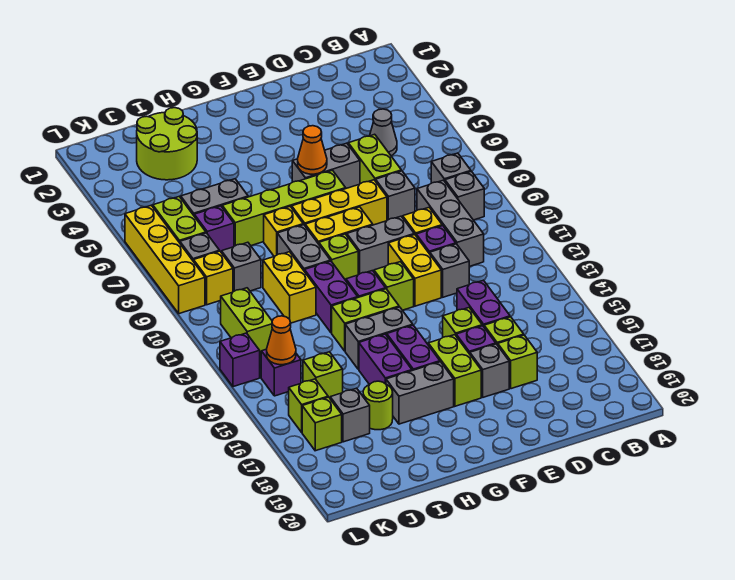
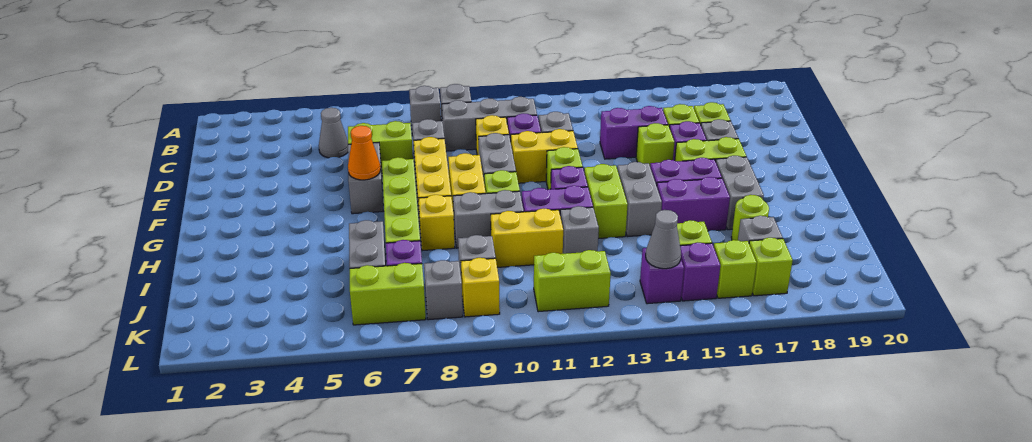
lime 2x2 round brick [137,108,197,180] -> none
none -> grey 1x1 brick [560,206,599,254]
orange 1x1 cone [267,316,296,365] -> grey 1x1 cone [646,210,681,269]
yellow 1x4 brick [125,205,205,314] -> none
purple 1x1 brick [220,333,260,387] -> purple 1x1 brick moved to [680,243,720,301]

